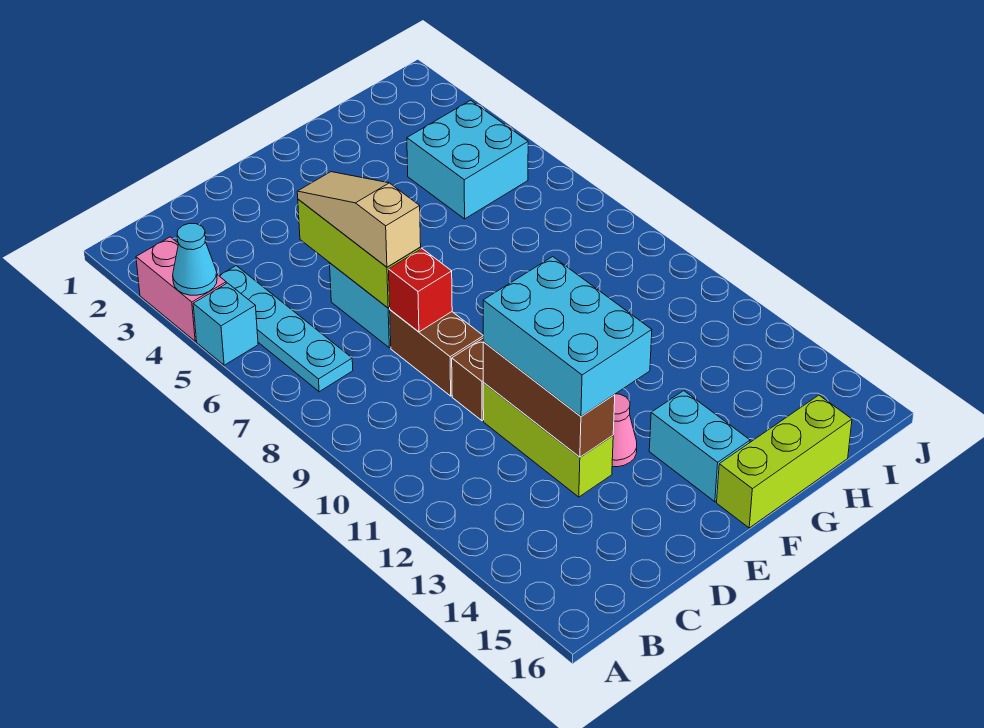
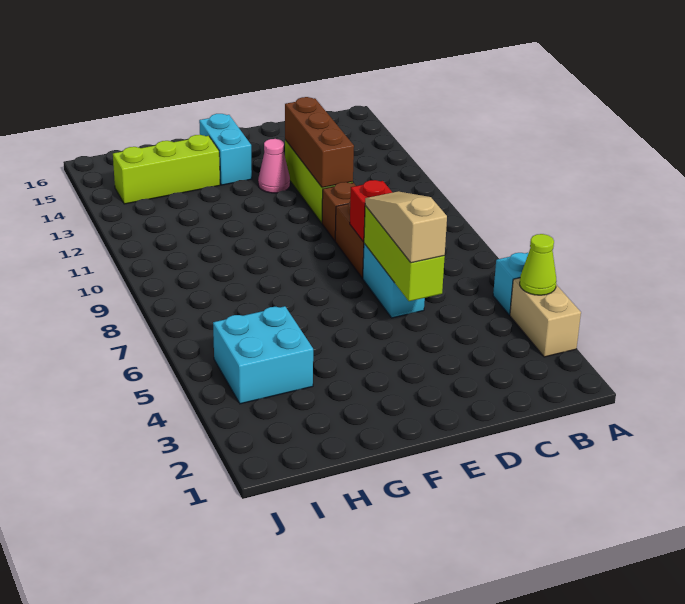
pink 1x2 brick [136,237,226,341] -> tan 1x2 brick [510,278,581,357]
cyan 1x1 cone [173,224,217,295] -> lime 1x1 cone [520,234,556,295]
cyan 1x4 plate [219,266,353,392] -> none
tan 1x3 slope [297,172,421,267] -> tan 1x3 slope turned to [365,192,447,263]
cyan 2x3 brick [483,257,652,416] -> none
lime 1x3 brick [717,395,852,528] -> lime 1x3 brick moved to [113,135,220,204]

